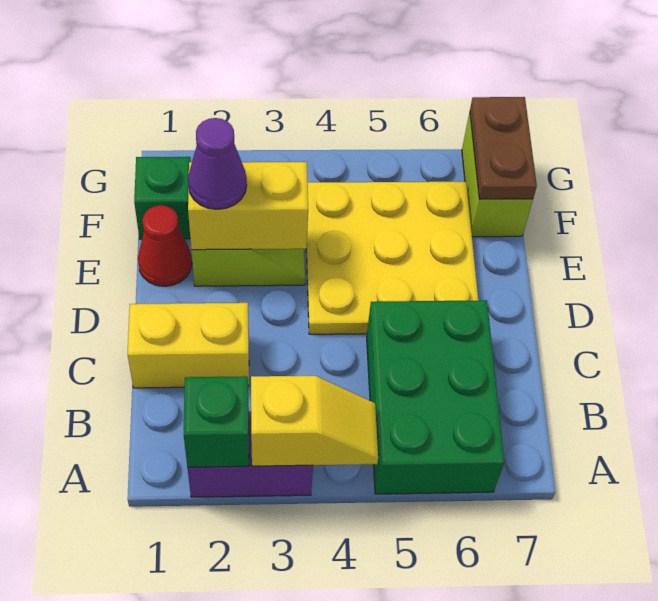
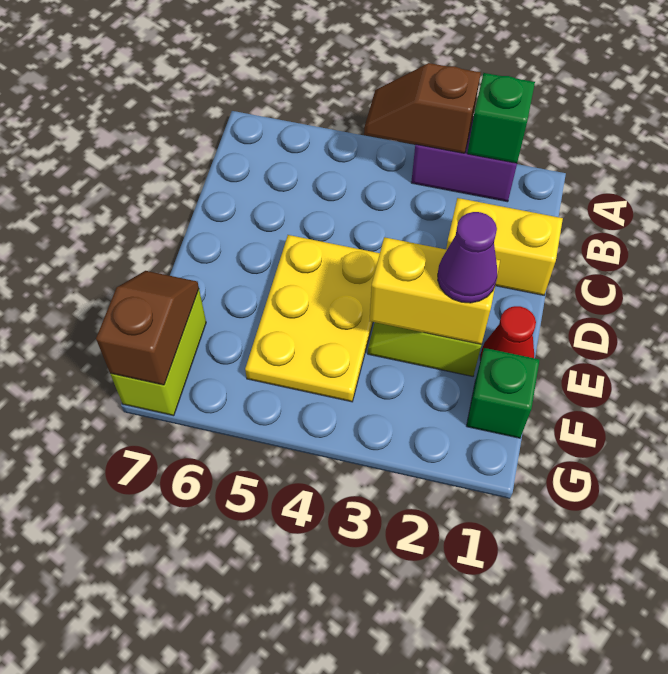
yellow 1x2 slope [251,376,378,466] -> brown 1x2 slope [364,63,481,153]
green 2x3 brick [367,300,504,494] -> none
yellow 3x3 plate [306,182,478,334] -> yellow 2x3 plate [245,235,380,402]
brown 1x2 plate [470,97,537,199] -> brown 1x2 slope [96,271,199,385]

